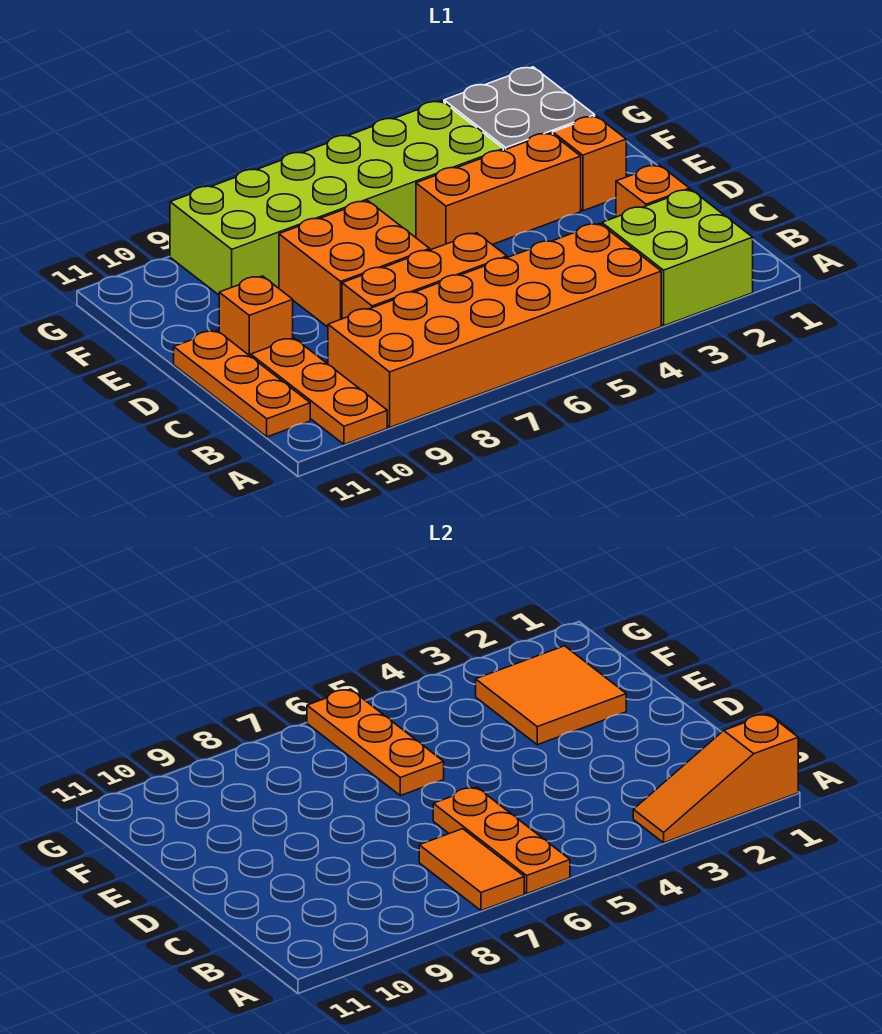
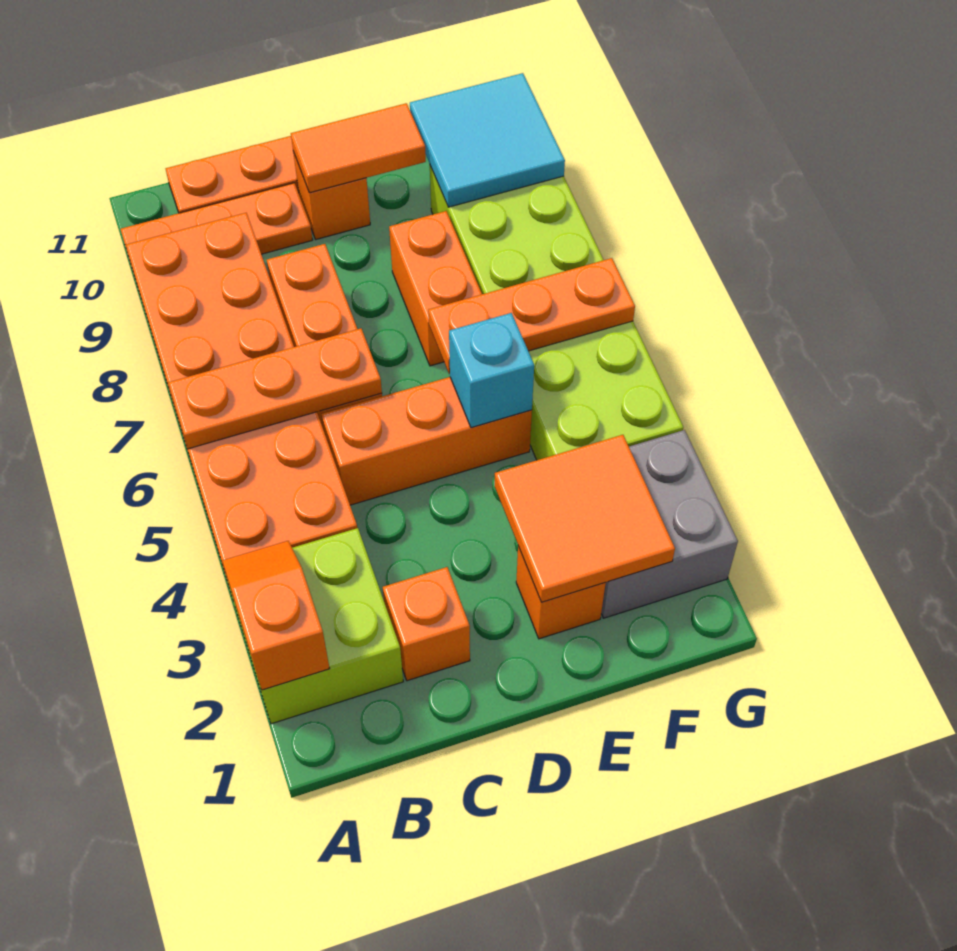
orange 1x3 slope [633,714,798,843] -> orange 1x2 slope [222,541,330,690]
orange 1x2 tile [419,829,524,911] -> orange 1x2 tile moved to [291,103,426,193]
orange 2x2 brick [279,201,430,327] -> orange 1x2 brick [389,211,482,366]
orange 1x3 brick [416,133,581,250] -> orange 1x3 brick turned to [321,377,532,505]
none -> cyan 1x1 brick [449,313,534,428]
none -> cyan 2x2 tile [410,73,565,207]

